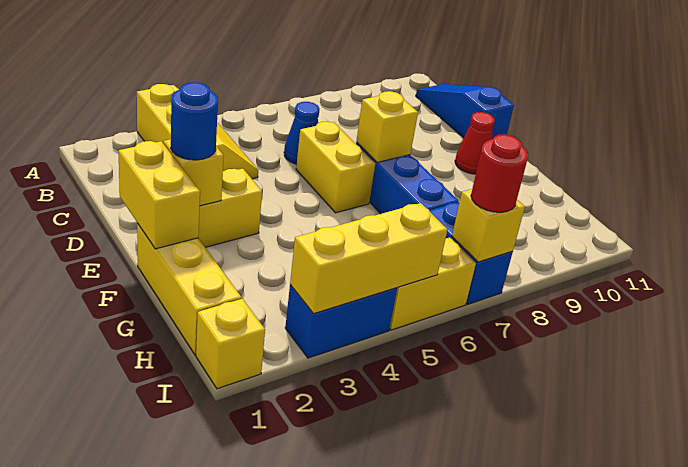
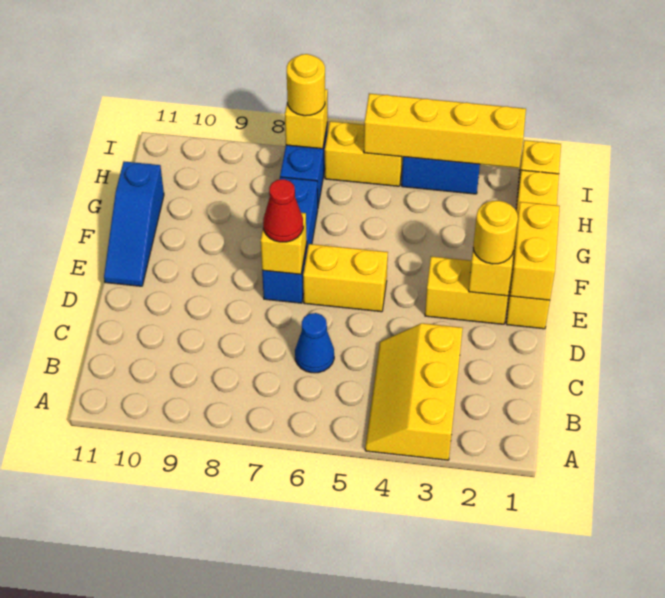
blue 1x3 slope [416,84,514,139] -> blue 1x3 slope moved to [104,161,164,286]
yellow 1x2 brick [296,122,375,213] -> yellow 1x2 brick turned to [303,244,388,312]
blue 1x1 round brick [171,82,218,160] -> yellow 1x1 round brick [473,201,518,264]
red 1x1 cone [455,112,495,174] -> red 1x1 cone moved to [263,179,303,242]
yellow 1x3 brick [137,223,241,355] -> yellow 1x4 brick [506,170,559,329]
yellow 1x3 brick [290,203,447,313] -> yellow 1x4 brick [364,93,526,168]
red 1x1 round brick [471,134,528,212] -> yellow 1x1 round brick [287,54,325,116]

